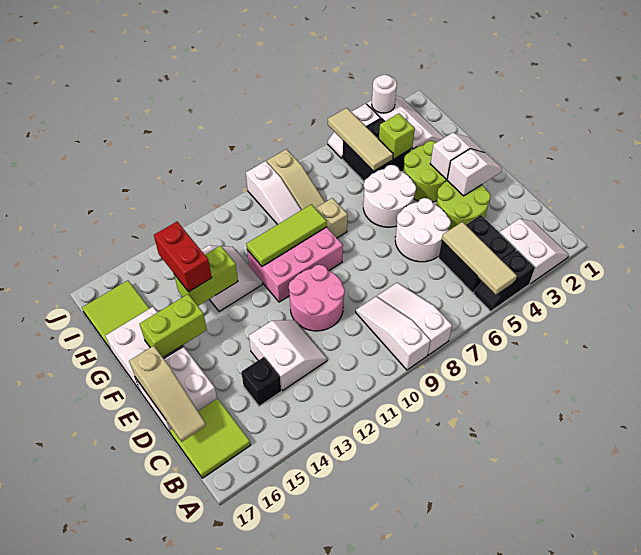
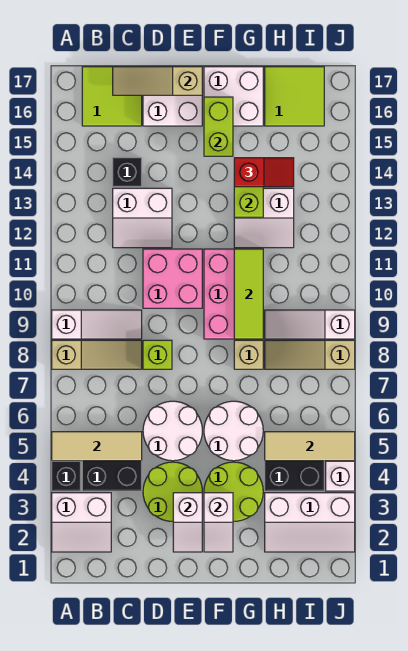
white 1x3 slope [377,283,452,355] -> tan 1x3 slope [52,340,142,369]
pink 2x2 round brick [289,265,345,331] -> pink 2x2 brick [143,249,202,308]
red 1x2 brick [154,222,212,292] -> red 1x2 slope [234,158,294,187]
lime 1x1 brick [379,113,415,159] -> lime 1x1 brick moved to [143,340,172,369]
white 1x1 round brick [372,75,397,113] -> none

